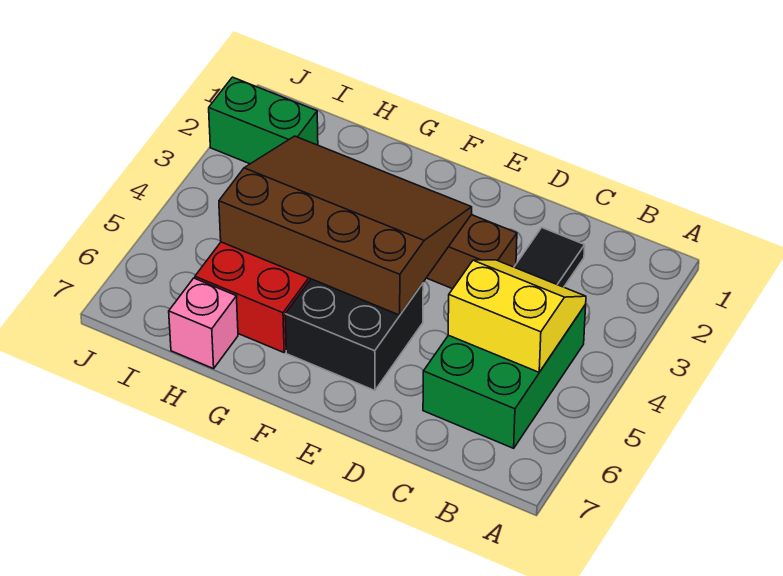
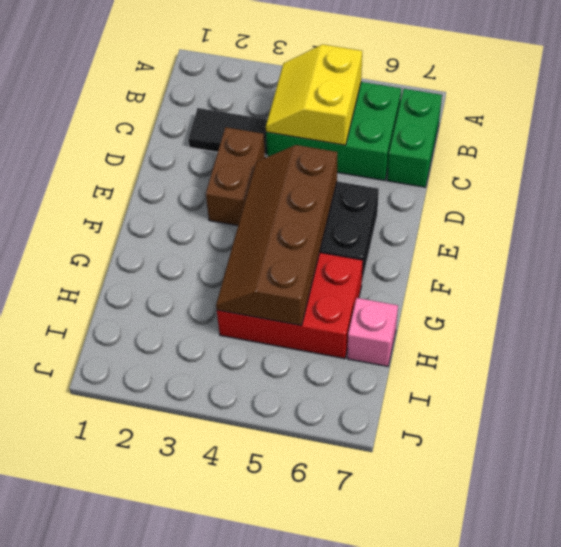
brown 3x4 slope [219,136,472,315] -> brown 2x4 slope [216,145,337,326]
green 1x2 brick [209,77,318,164] -> green 1x2 brick moved to [387,89,442,187]

